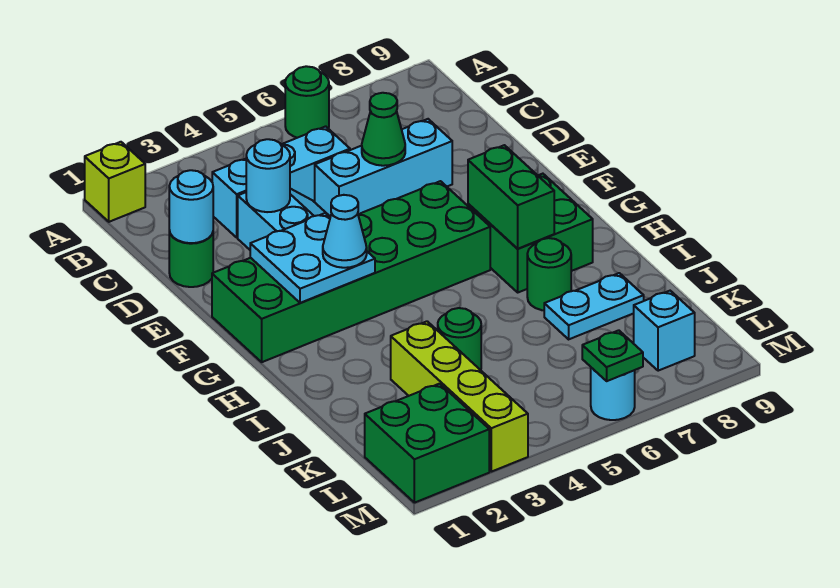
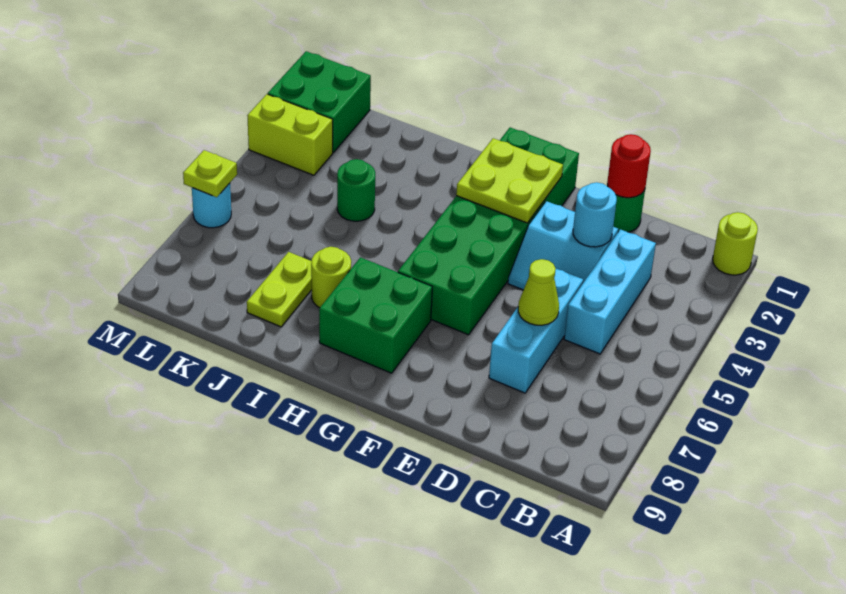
lime 1x1 brick [85,142,145,222] -> lime 1x1 round brick [713,212,758,275]
green 1x1 round brick [285,66,329,138] -> none
cyan 1x1 round brick [169,170,213,243] -> red 1x1 round brick [607,134,651,198]
green 1x1 cone [362,93,405,166] -> lime 1x1 cone [518,259,559,325]
cyan 2x2 plate [250,213,375,303] -> lime 2x2 plate [456,138,563,223]
cyan 1x1 cone [323,195,367,268] -> none
green 1x2 brick [468,145,554,249] -> none
green 1x1 round brick [527,238,571,310] -> lime 1x1 round brick [311,247,351,308]
lime 1x4 brick [391,321,528,472] -> lime 1x2 brick [247,94,333,175]
cyan 1x2 plate [544,273,644,339] -> lime 1x2 plate [247,252,312,327]
cyan 1x1 brick [634,291,695,371] -> none
green 1x1 plate [582,330,643,381] -> lime 1x1 plate [183,150,237,197]

